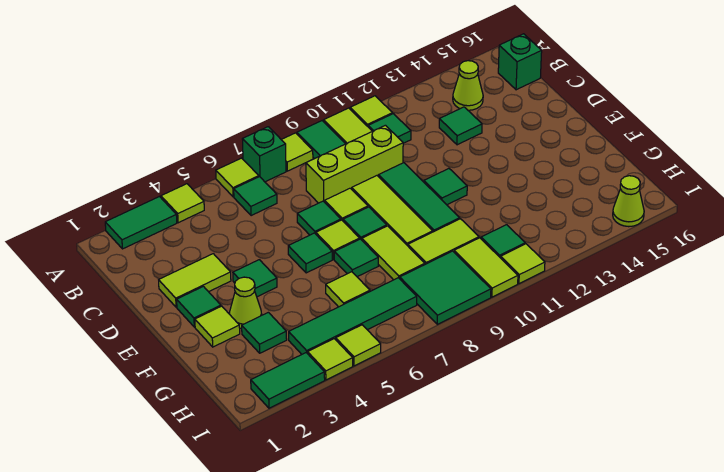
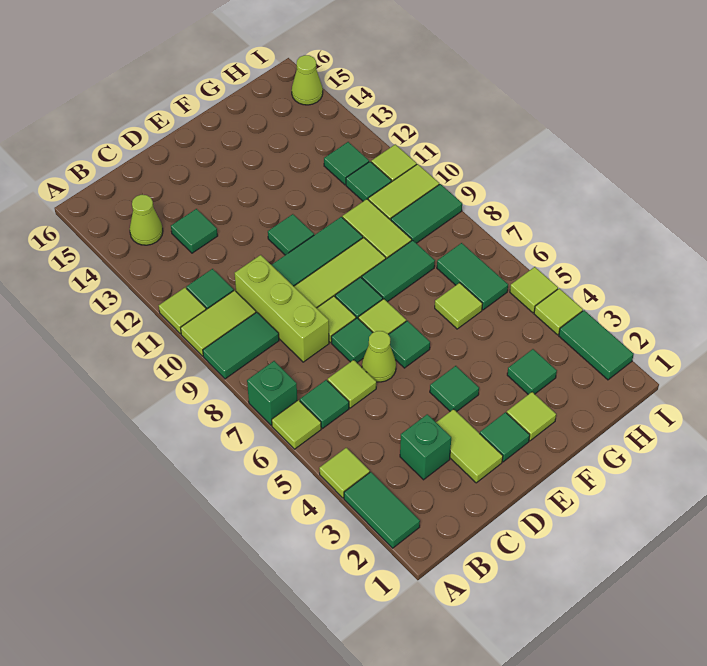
lime 1x1 tile [281,133,313,171] -> lime 1x1 tile moved to [328,360,376,408]
green 1x1 brick [498,34,542,90] -> green 1x1 brick moved to [400,414,451,480]
lime 1x1 cone [229,277,262,329] -> lime 1x1 cone moved to [362,331,396,382]
green 1x1 tile [334,239,378,277] -> green 1x1 tile moved to [324,142,369,185]
lime 1x2 tile [362,226,425,280] -> green 1x2 tile [362,240,435,302]
green 1x4 tile [289,278,417,354] -> green 1x2 tile [437,243,508,310]
green 2x2 tile [400,251,491,324] -> green 1x2 tile [391,184,462,243]

